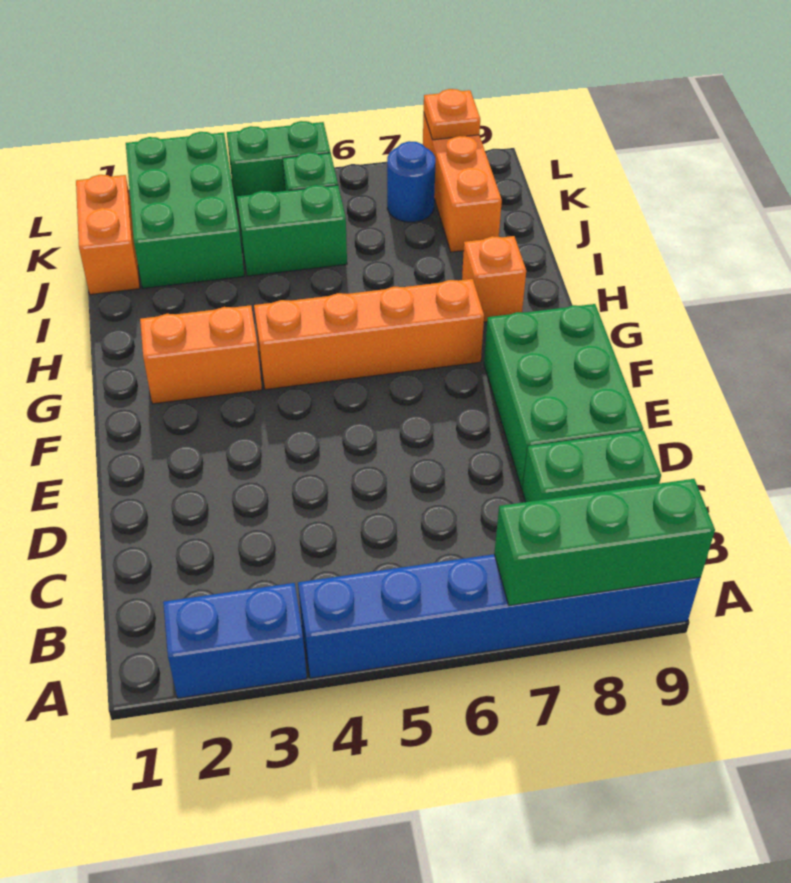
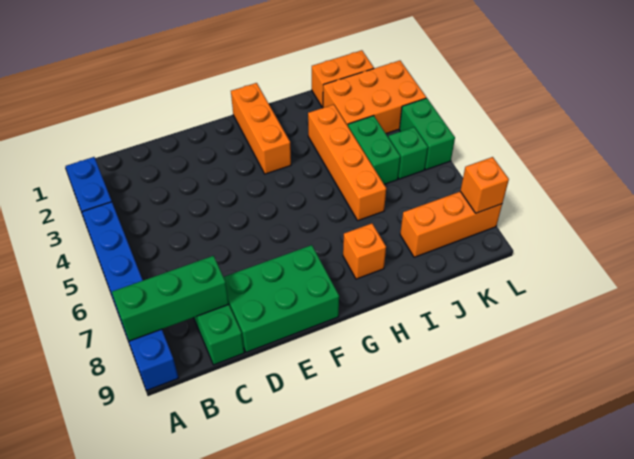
green 1x3 brick [494,479,715,606] -> green 1x3 brick turned to [112,256,229,341]
orange 1x2 brick [140,305,262,404] -> orange 1x3 brick [231,83,291,174]
orange 1x4 brick [254,279,484,390] -> orange 1x4 brick moved to [308,105,386,220]
green 2x3 brick [126,132,244,288] -> orange 2x3 brick [323,61,426,133]
blue 1x1 round brick [387,141,435,222] -> none
orange 1x1 plate [424,89,480,140] -> orange 1x1 brick [460,157,509,213]

